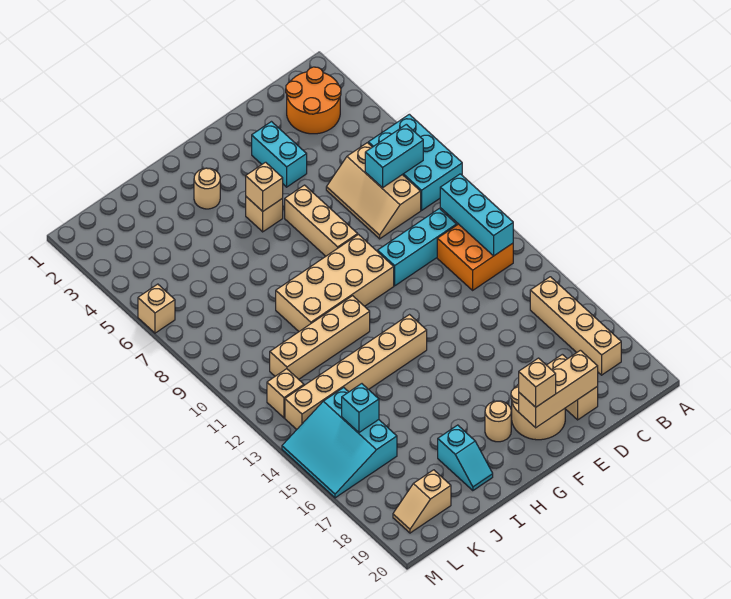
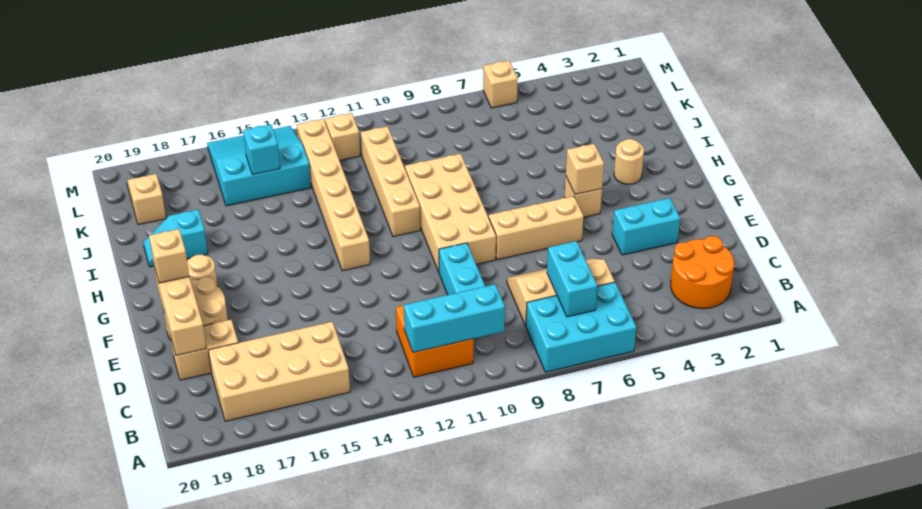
tan 1x4 brick [530,277,621,375] -> tan 2x4 brick [208,322,350,421]

